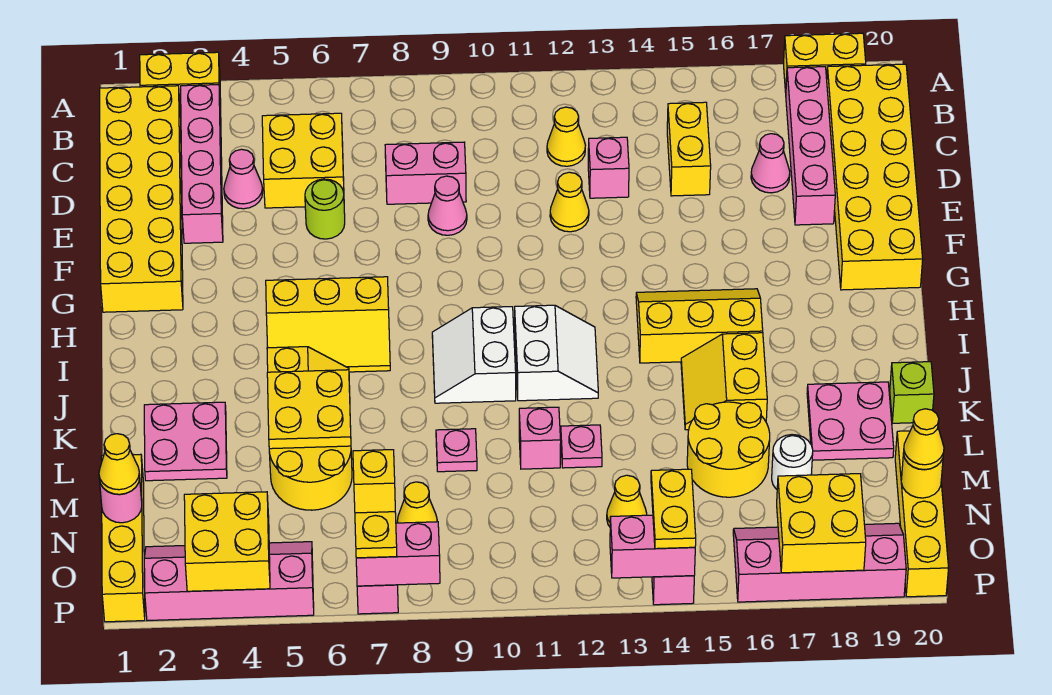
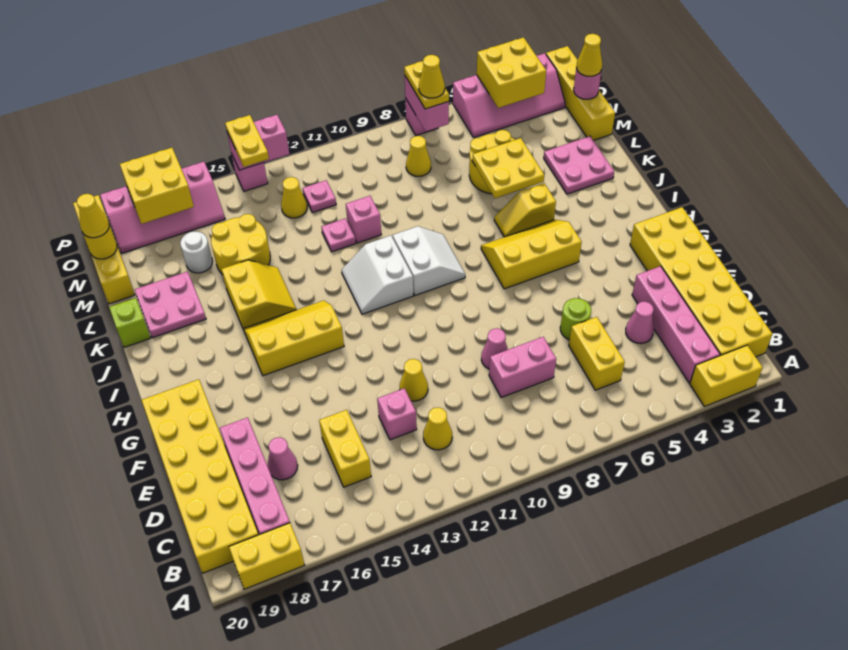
yellow 2x2 brick [262,113,344,208] -> yellow 1x2 brick [569,317,625,390]
yellow 2x3 slope [636,289,763,363] -> yellow 2x3 slope turned to [244,300,344,376]
pink 1x1 plate [436,429,477,472] -> pink 1x1 plate moved to [303,180,336,213]
yellow 1x1 brick [353,450,395,513] -> yellow 1x1 cone [419,55,445,98]
pink 1x2 brick [356,522,440,586] -> pink 1x2 brick turned to [405,76,449,132]

